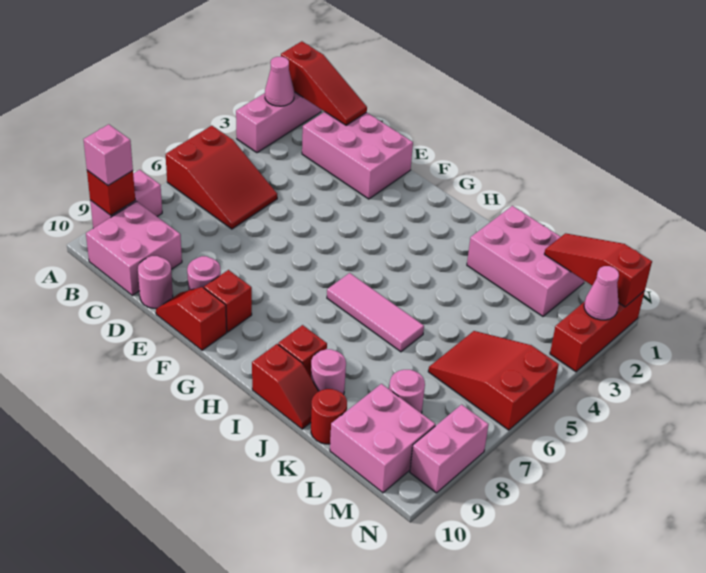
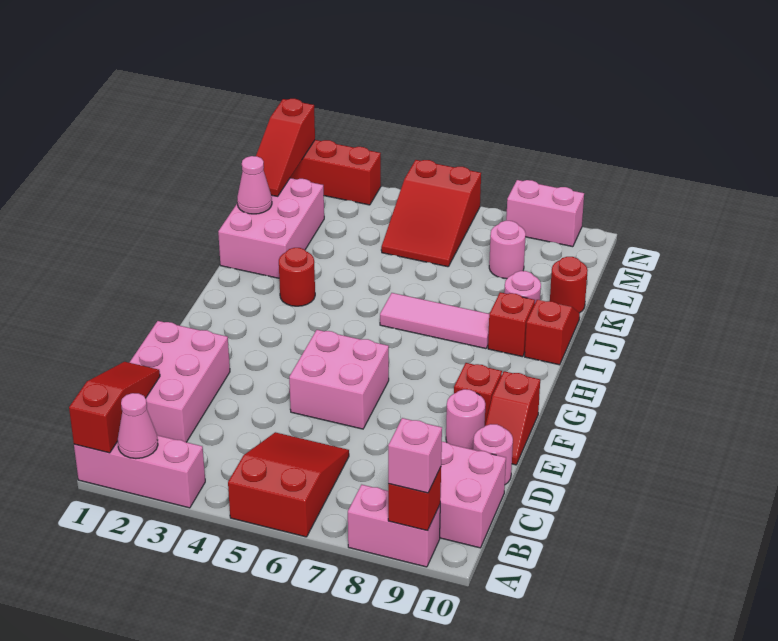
pink 1x3 tile [327,273,424,352] -> pink 1x3 tile turned to [380,293,489,349]
none -> red 1x1 round brick [279,248,315,306]
pink 2x2 brick [330,384,435,493] -> pink 2x2 brick moved to [289,330,389,429]
pink 1x1 cone [584,266,619,320] -> pink 1x1 cone moved to [237,156,272,214]

